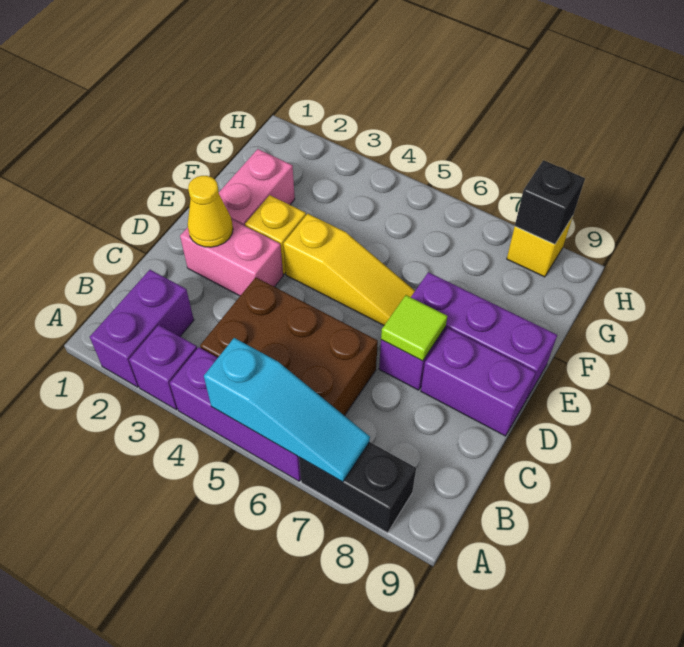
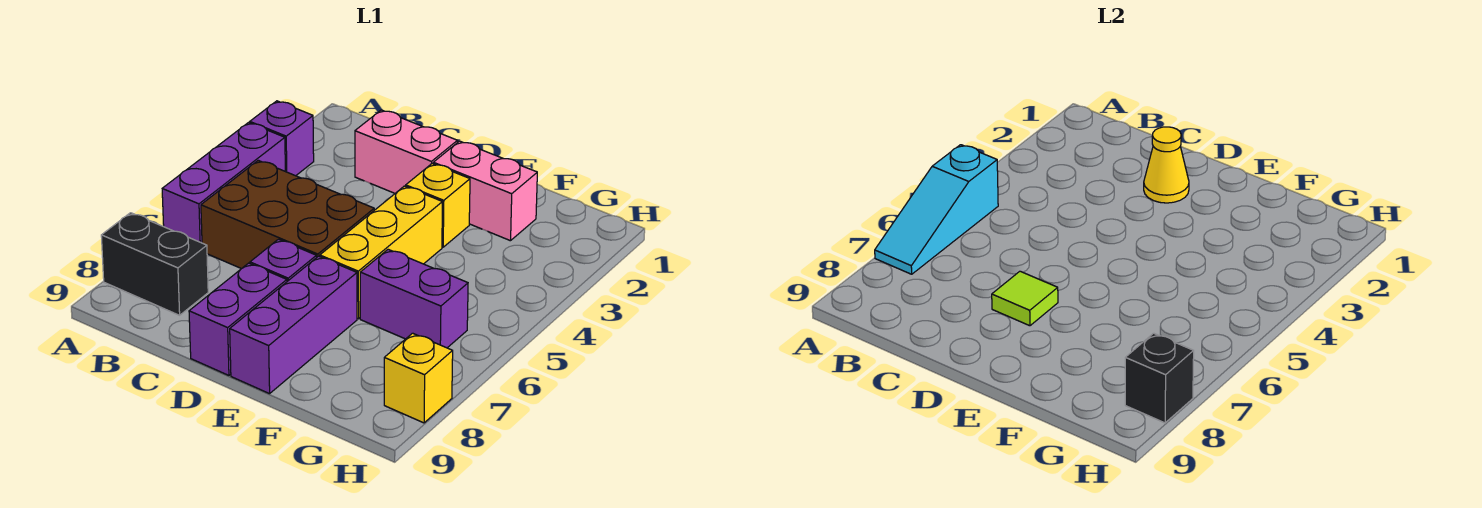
purple 1x2 brick [90,270,194,387] -> purple 1x2 brick moved to [360,249,468,348]
black 1x2 brick [299,442,416,533] -> black 1x2 brick turned to [101,213,208,315]
brown 2x3 brick [200,277,378,416] -> brown 2x3 brick turned to [201,160,374,269]
pink 1x2 brick [180,220,283,296] -> pink 1x2 brick turned to [355,110,458,193]
yellow 1x3 slope [283,214,415,325] -> yellow 1x3 brick [320,186,442,319]

